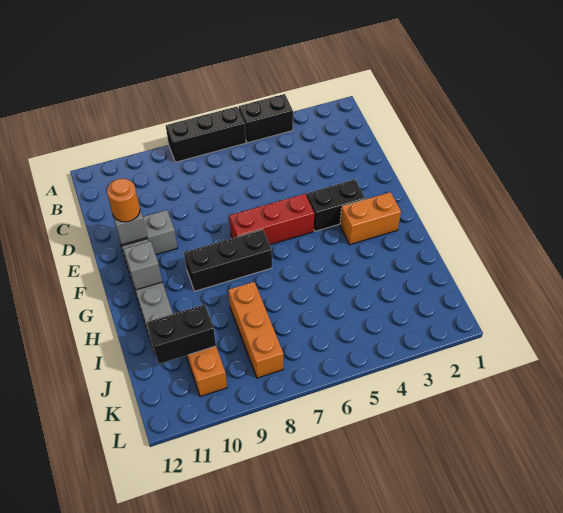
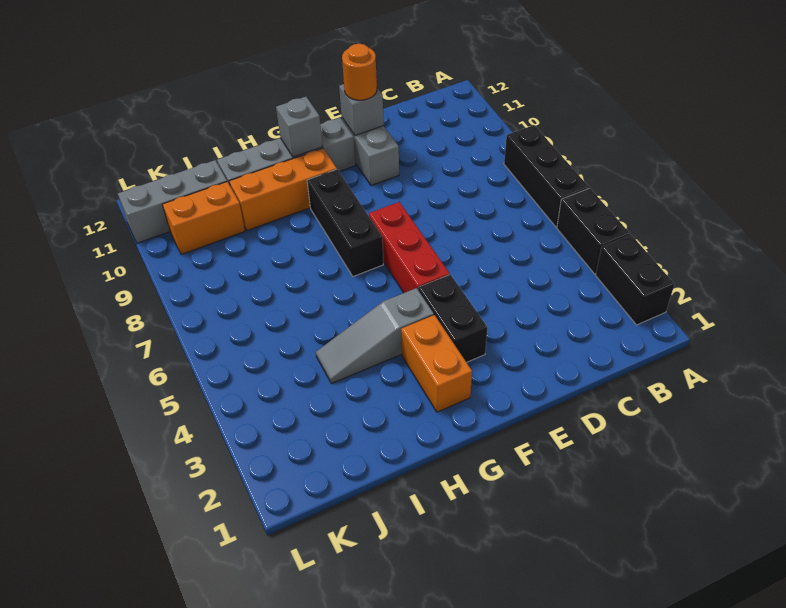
none -> grey 1x3 slope [316,288,434,384]
orange 1x3 brick [228,282,283,378] -> orange 1x3 brick moved to [229,148,337,231]
black 1x2 brick [147,304,216,364] -> black 1x2 brick moved to [596,235,675,325]
none -> grey 1x3 brick [118,160,227,243]

